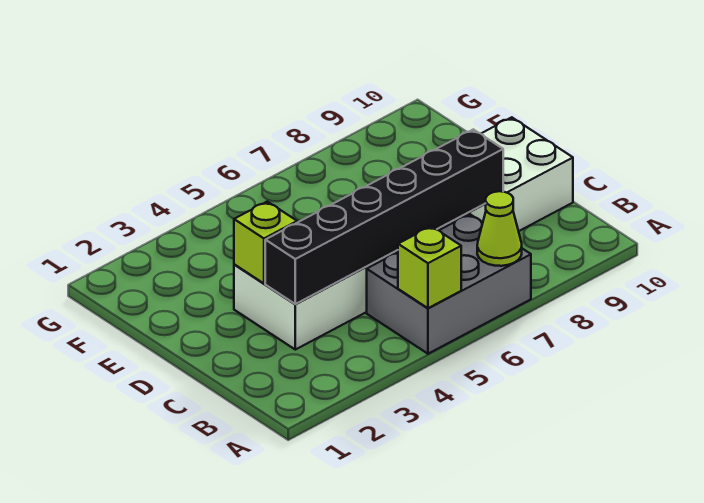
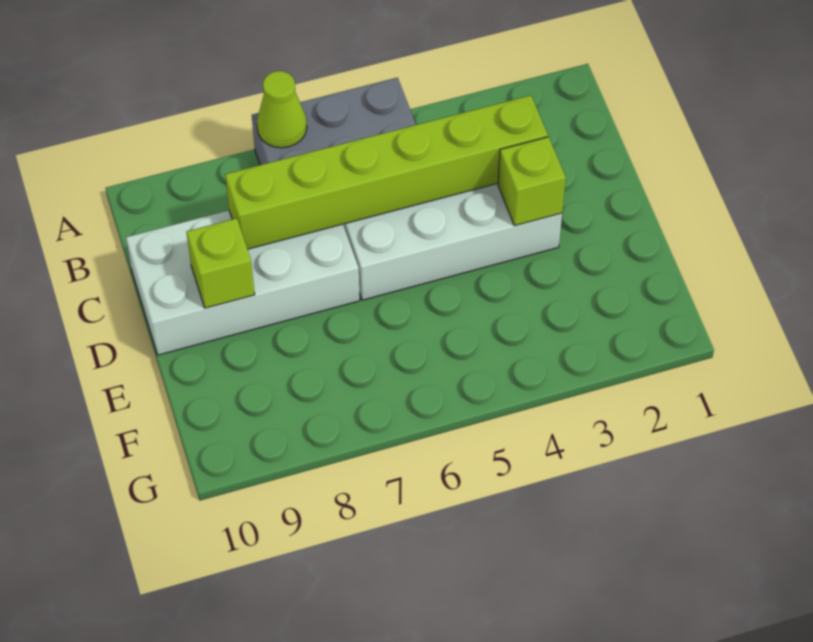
lime 1x1 brick [398,226,461,308] -> lime 1x1 brick moved to [187,218,255,308]
black 1x6 brick [265,129,503,304] -> lime 1x6 brick [225,95,548,249]

